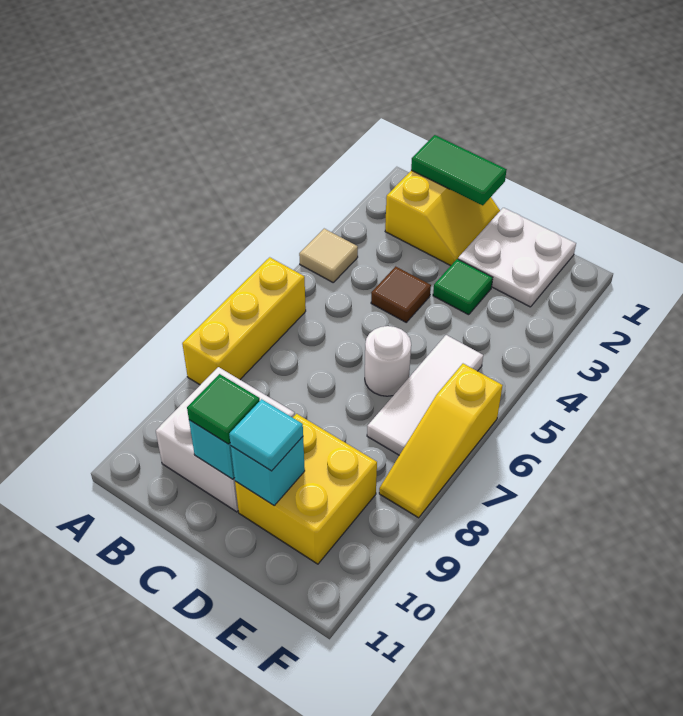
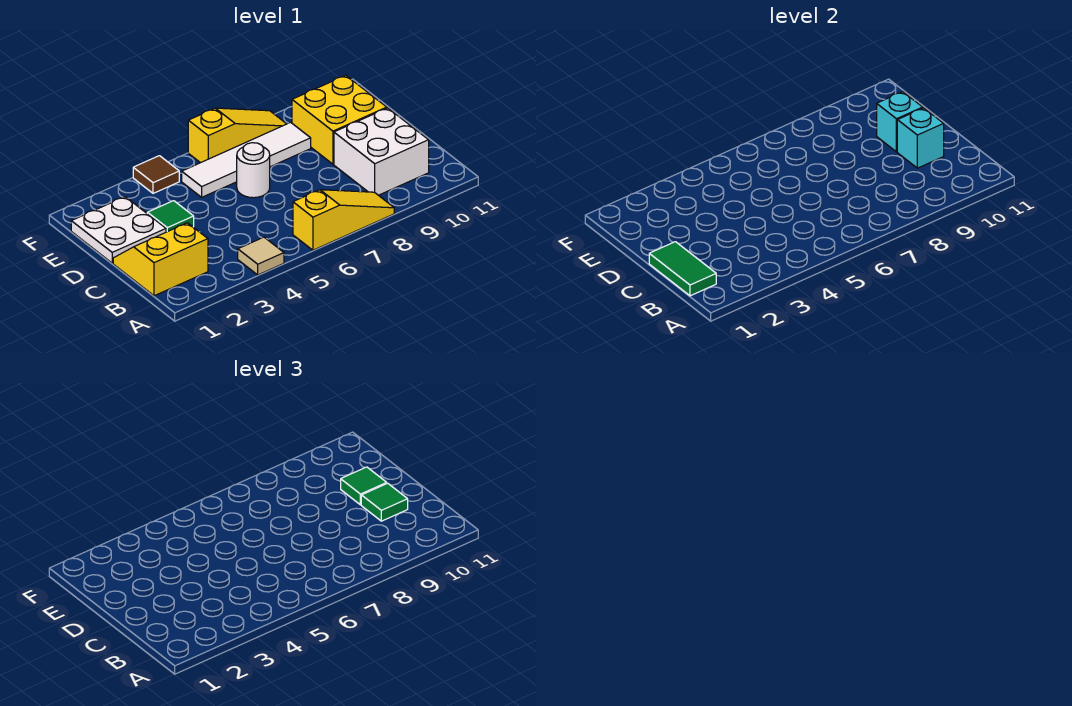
yellow 1x3 brick [182,257,306,385] -> yellow 1x3 slope [293,190,394,250]
brown 1x1 tile [371,266,431,322] -> brown 1x1 tile moved to [133,156,179,193]
cyan 1x1 tile [229,399,303,471] -> green 1x1 tile [341,467,387,505]
white 1x3 tile [367,335,483,455] -> white 1x4 tile [182,122,311,197]

